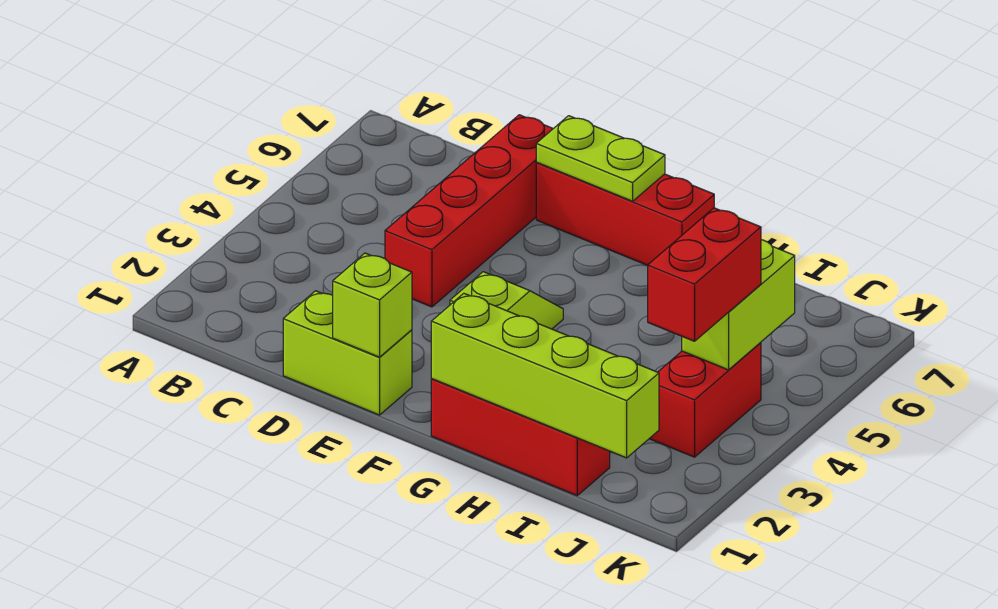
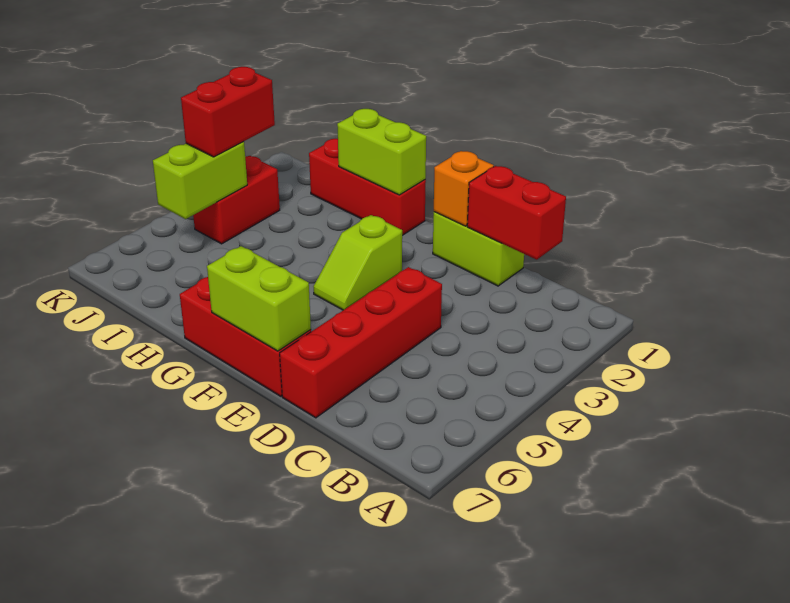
none -> red 1x2 brick [467,166,566,260]
lime 1x1 brick [333,253,412,357] -> orange 1x1 brick [434,151,494,226]
lime 1x2 plate [536,116,665,201] -> lime 1x2 brick [207,246,311,351]
lime 1x4 brick [431,293,659,458] -> lime 1x2 brick [337,109,426,195]

